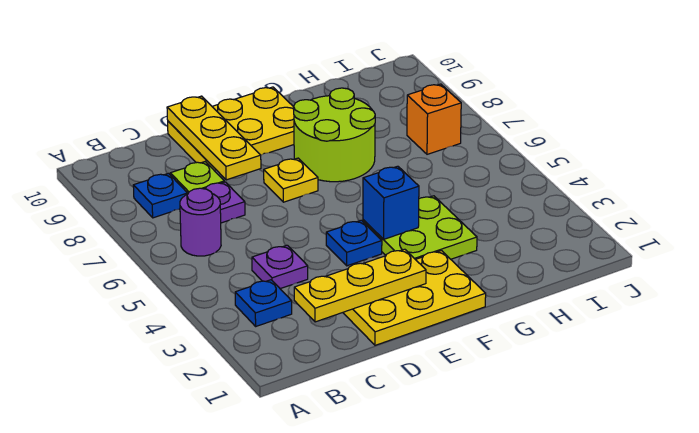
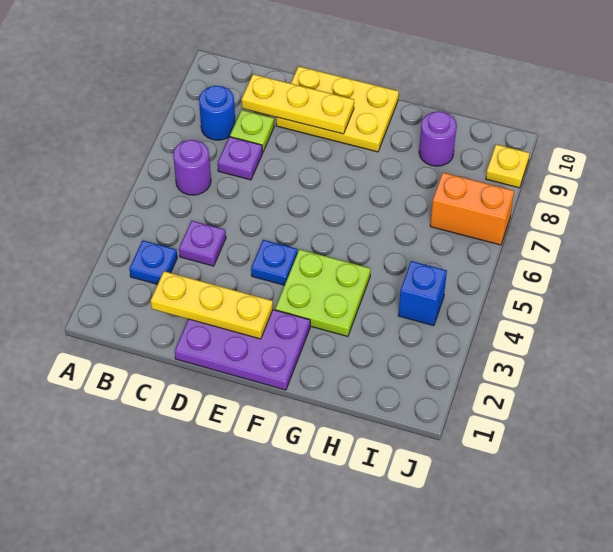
blue 1x1 plate [133,173,188,218] -> blue 1x1 round brick [199,86,235,140]
yellow 2x3 plate [343,251,486,345] -> purple 2x3 plate [175,310,310,390]
yellow 1x3 plate [167,96,261,180] -> yellow 1x3 plate turned to [242,74,354,134]
yellow 1x1 plate [264,158,318,202] -> yellow 1x1 plate moved to [486,144,530,188]
blue 1x1 brick [363,166,419,239] -> blue 1x1 brick moved to [398,261,447,326]
lime 2x2 round brick [294,88,375,182] -> none
none -> purple 1x1 round brick [419,111,457,166]
orange 1x1 brick [407,84,461,154] -> orange 1x2 brick [430,173,514,245]

